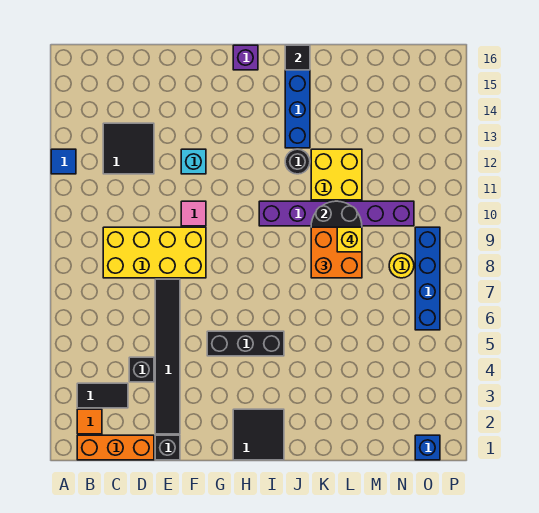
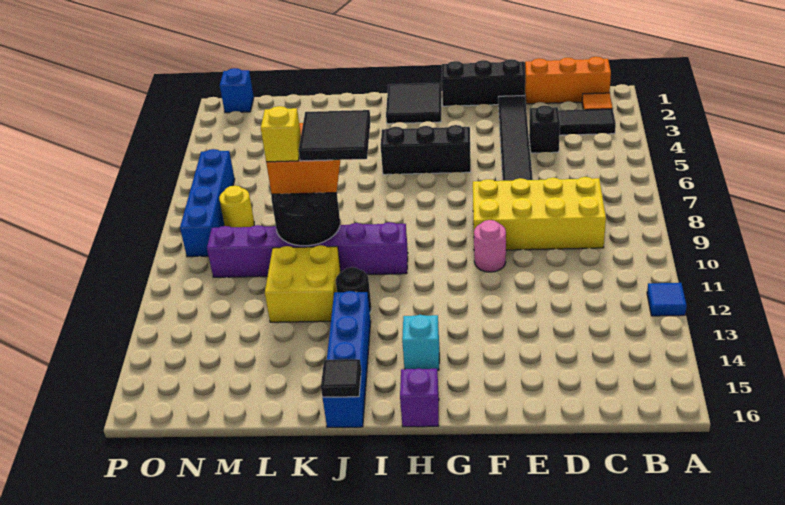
black 2x2 tile [103,123,154,174] -> black 2x2 tile moved to [299,110,371,161]
black 1x1 brick [155,435,180,460] -> black 1x3 brick [442,59,525,106]
pink 1x1 tile [181,201,206,226] -> pink 1x1 round brick [474,220,506,272]
cyan 1x1 brick [181,149,206,174] -> cyan 1x1 brick moved to [402,315,439,370]

